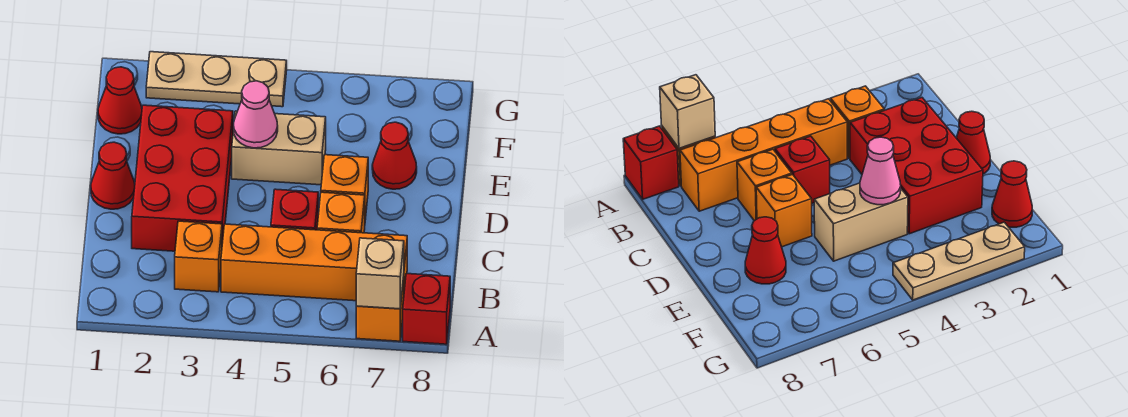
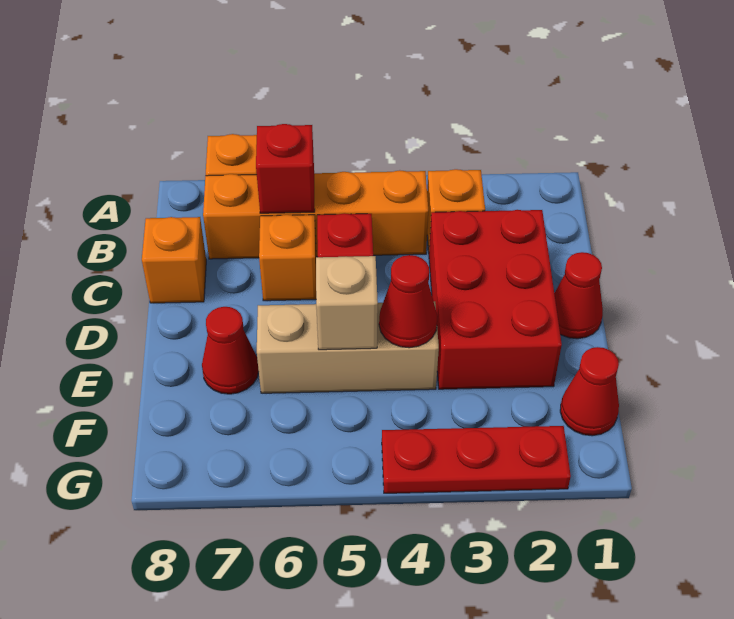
tan 1x1 brick [356,238,404,309] -> tan 1x1 brick moved to [316,256,378,350]
red 1x1 brick [403,274,450,344] -> red 1x1 brick moved to [256,124,315,213]
orange 1x1 brick [321,155,368,220] -> orange 1x1 brick moved to [142,217,206,303]
tan 1x2 brick [232,111,326,185] -> tan 1x3 brick [257,302,439,393]
pink 1x1 cone [233,81,278,148] -> red 1x1 cone [379,255,438,348]
tan 1x3 plate [146,52,287,107] -> red 1x3 plate [382,426,571,493]

